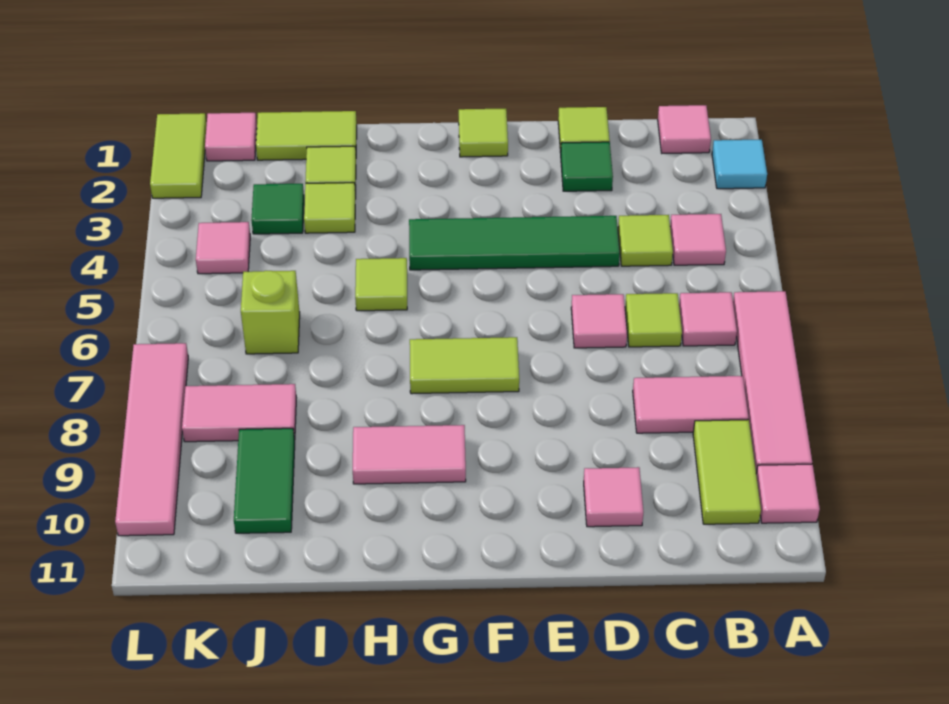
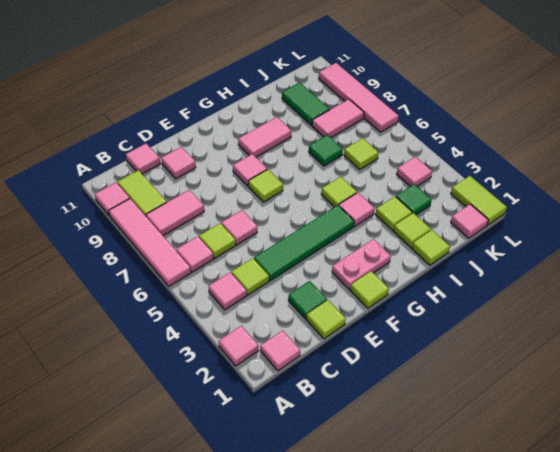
cyan 1x1 tile [712,140,767,189] -> pink 1x1 tile [219,326,258,366]
none -> pink 1x1 tile [126,144,160,174]
none -> pink 1x2 plate [332,239,391,289]
lime 1x2 tile [410,337,519,394] -> lime 1x1 tile [248,169,283,202]
none -> pink 1x1 tile [233,154,267,186]
none -> pink 1x1 tile [339,193,375,226]
lime 1x2 tile [256,111,357,160] -> lime 1x1 tile [412,230,450,265]
none -> green 1x1 tile [309,135,343,166]
lime 1x1 brick [241,271,300,354] -> lime 1x1 tile [344,138,379,169]

